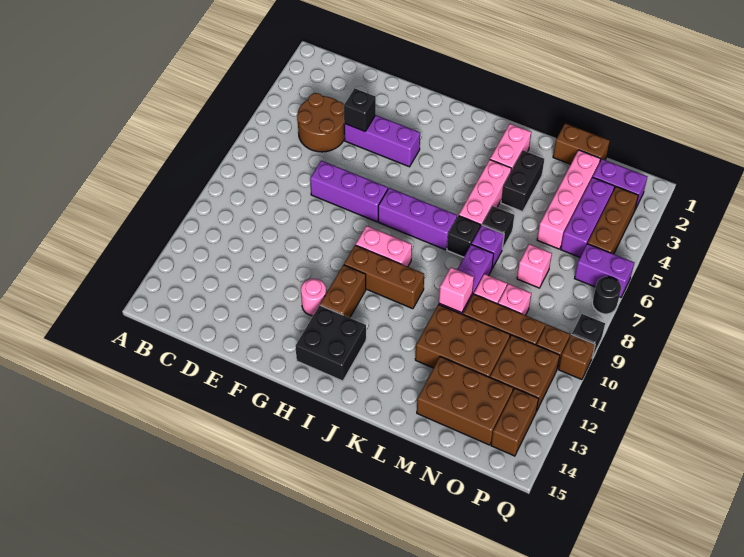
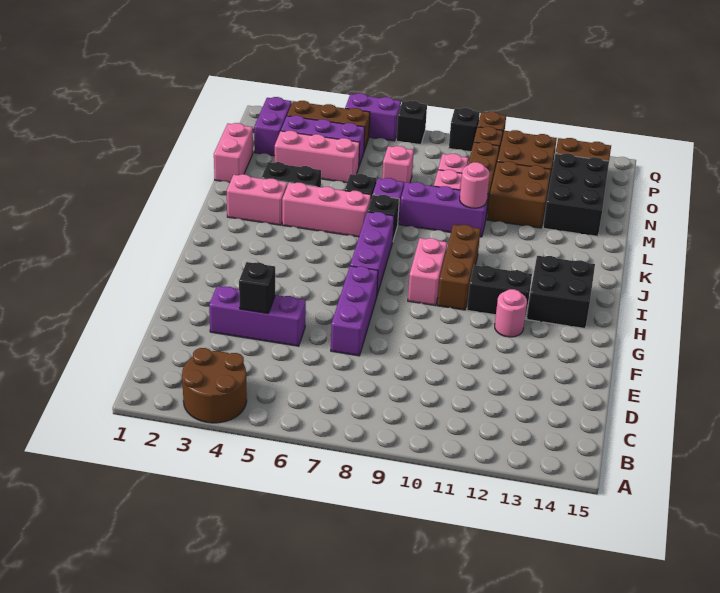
brown 2x2 round brick [297,93,345,152] -> brown 2x2 round brick moved to [182,348,247,423]
purple 1x3 brick [344,115,420,167] -> purple 1x3 brick turned to [209,286,306,346]
brown 1x2 brick [320,265,366,318] -> black 1x2 brick [467,265,532,317]
pink 1x1 brick [439,267,474,313] -> pink 1x1 round brick [460,162,490,208]
brown 2x3 brick [415,304,510,377] -> brown 2x2 brick [487,162,551,228]
brown 1x2 brick [553,123,610,164] -> pink 1x2 brick [214,123,253,183]
brown 2x3 brick [417,356,513,445] -> black 2x3 brick [543,153,609,236]
pink 1x4 brick [537,150,601,249] -> pink 1x3 brick [275,131,360,183]
purple 1x2 brick [575,244,634,297] -> purple 1x2 brick turned to [345,93,401,141]
black 1x1 round brick [592,277,621,314] -> black 1x1 brick [396,101,427,145]

